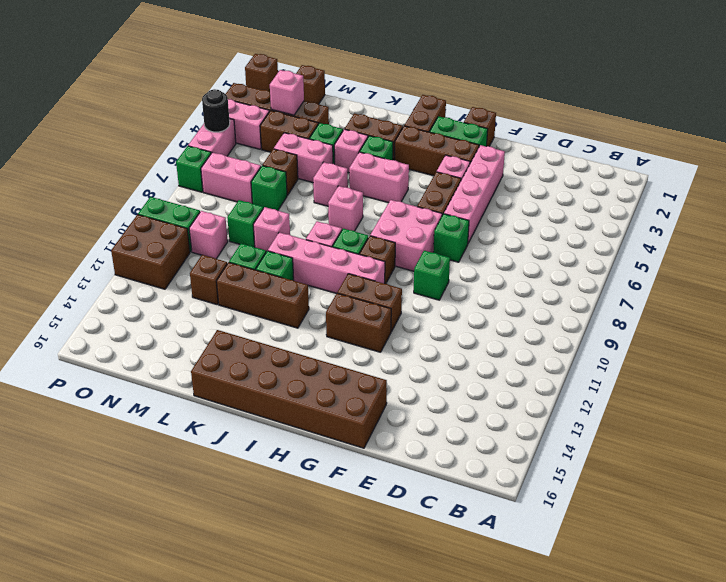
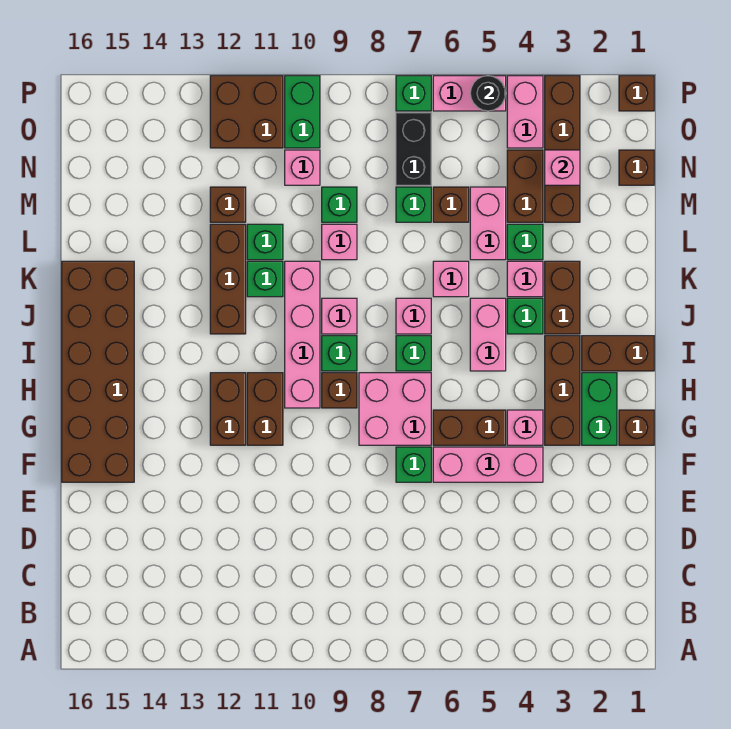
pink 1x4 brick [444,145,505,243] -> pink 1x3 brick [433,447,543,482]
green 1x1 brick [414,251,450,300] -> green 1x1 brick moved to [396,336,431,371]
pink 1x2 brick [201,152,261,204] -> black 1x2 brick [396,113,431,185]

